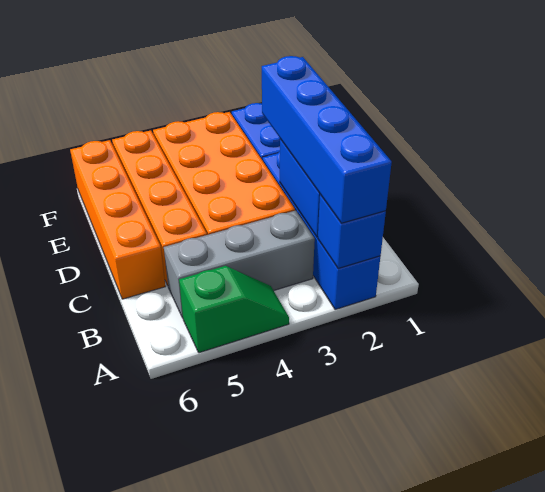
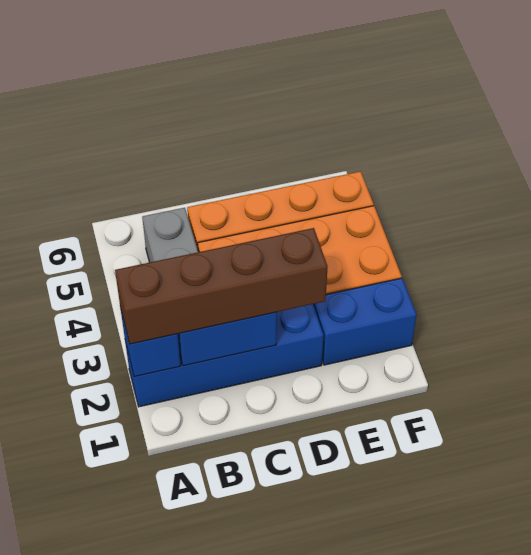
blue 1x4 brick [262,56,392,223] -> brown 1x4 brick [115,228,328,344]
green 1x2 slope [179,266,289,353] -> none
orange 1x4 brick [70,140,165,299] -> none

